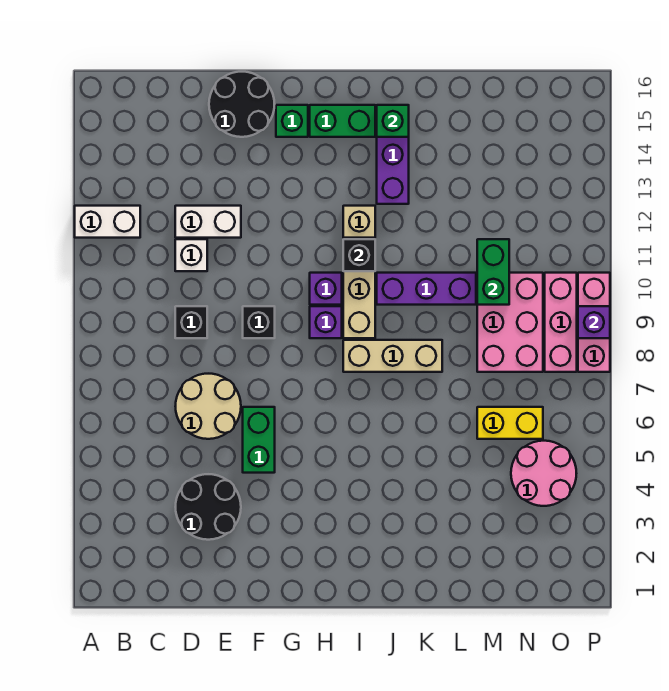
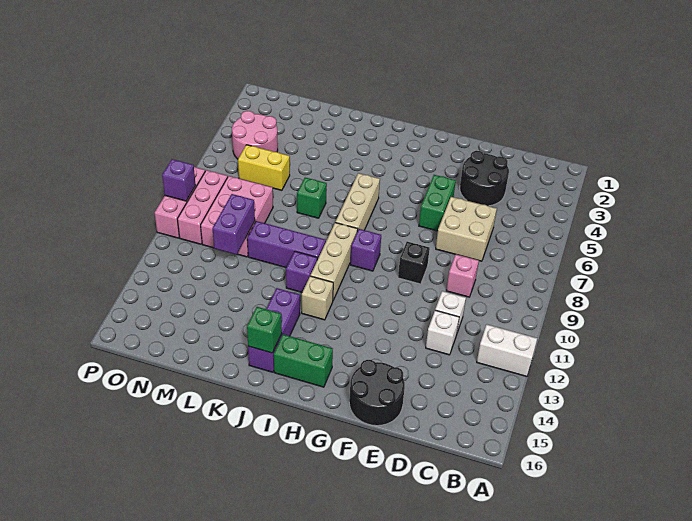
tan 2x2 round brick [175,374,241,439] -> tan 2x2 brick [436,197,497,261]
black 1x1 brick [175,306,207,338] -> pink 1x1 brick [446,254,479,297]
white 1x2 brick [175,206,241,238] -> white 1x1 brick [426,310,459,355]
green 1x1 brick [276,105,308,137] -> green 1x1 brick moved to [297,178,327,218]
purple 1x1 brick [310,273,342,305] -> purple 1x1 brick moved to [286,251,317,292]
tan 1x3 brick [343,340,442,372] -> tan 1x3 brick turned to [335,173,380,230]
black 1x1 brick [343,239,375,271] -> none
green 1x2 brick [477,239,509,305] -> purple 1x2 brick [212,194,255,255]

